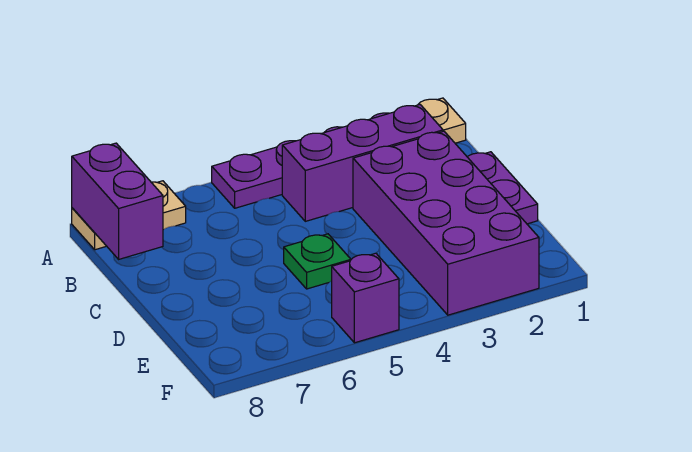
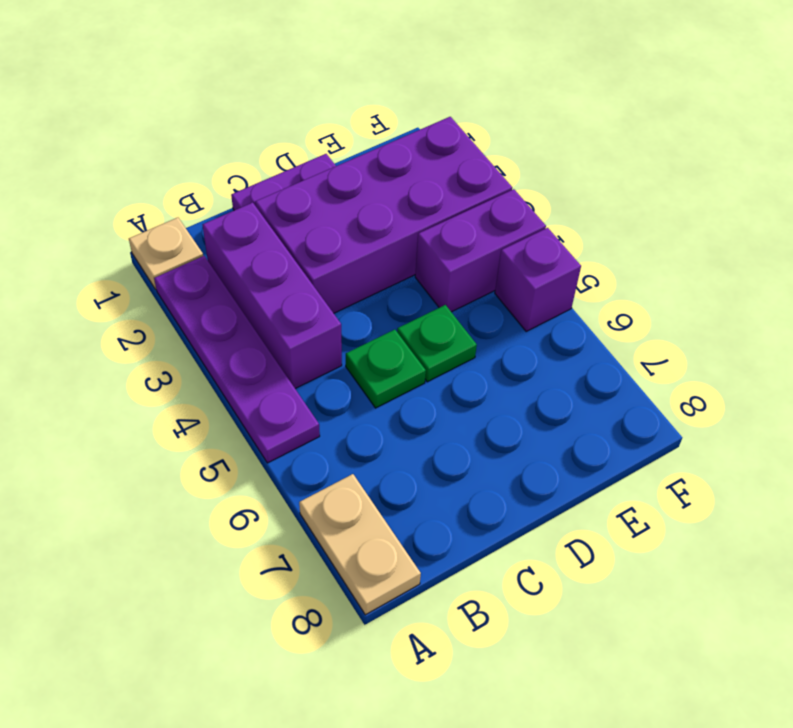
purple 1x2 brick [72,143,163,259] -> purple 1x2 brick moved to [415,189,546,312]
none -> green 1x1 plate [346,330,426,408]

